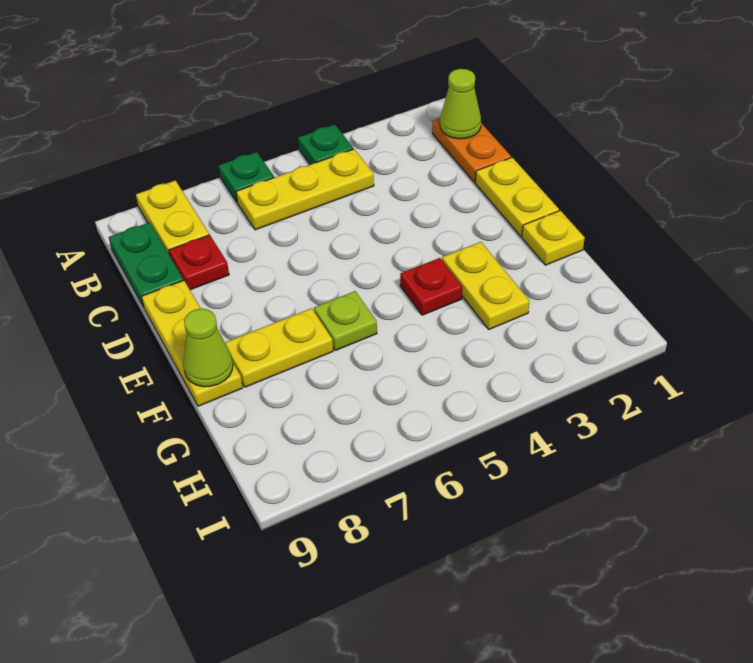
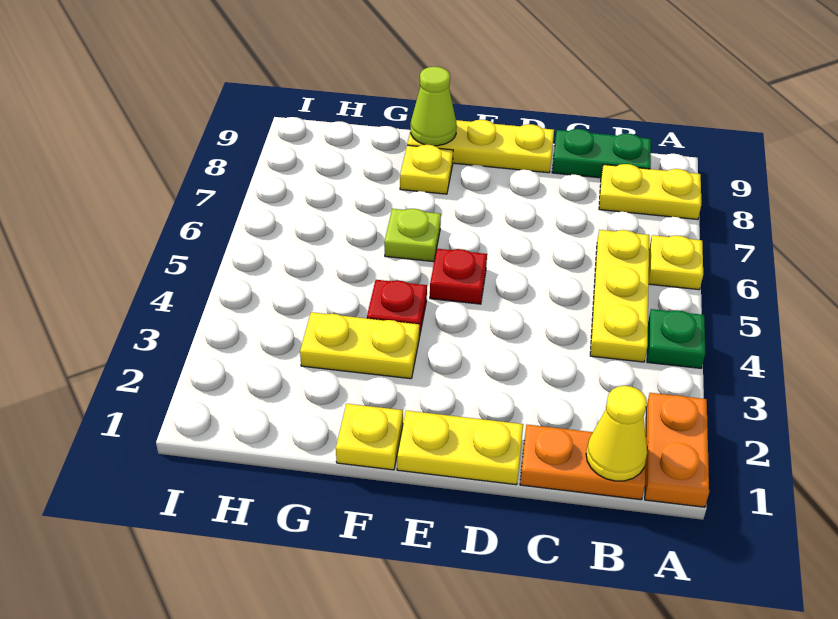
none -> orange 1x2 plate [645,393,709,507]
green 1x1 plate [219,152,274,203] -> yellow 1x1 plate [649,235,703,290]
lime 1x1 cone [440,69,481,139] -> yellow 1x1 cone [586,386,647,481]
red 1x1 plate [169,235,229,290] -> red 1x1 plate moved to [430,249,487,304]
yellow 1x2 plate [225,308,333,387] -> yellow 1x1 plate [400,145,453,194]

